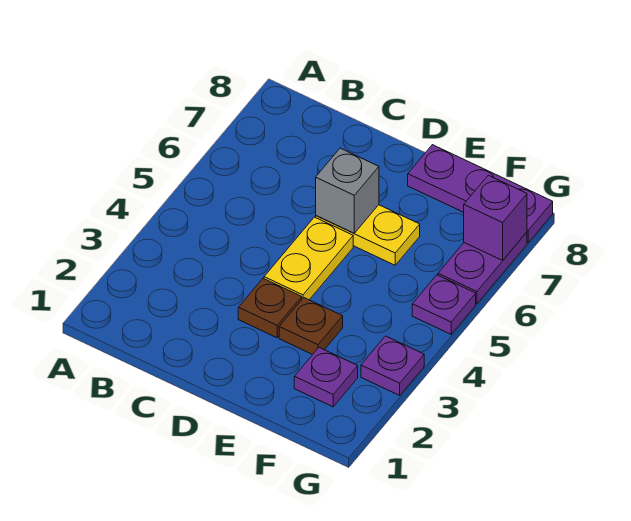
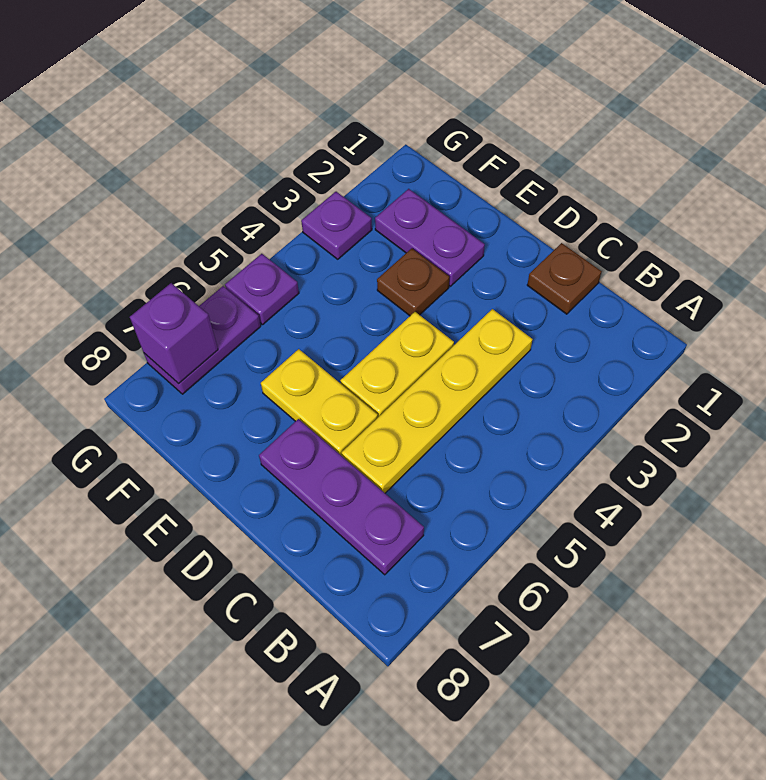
none -> yellow 1x4 plate [342,309,532,493]
brown 1x1 plate [238,278,302,338] -> brown 1x1 plate moved to [527,243,602,314]
grey 1x1 brick [316,148,379,233] -> none
purple 1x3 plate [408,145,553,242] -> purple 1x3 plate moved to [259,419,424,575]
purple 1x1 plate [294,348,358,407] -> purple 1x2 plate [375,189,485,286]

